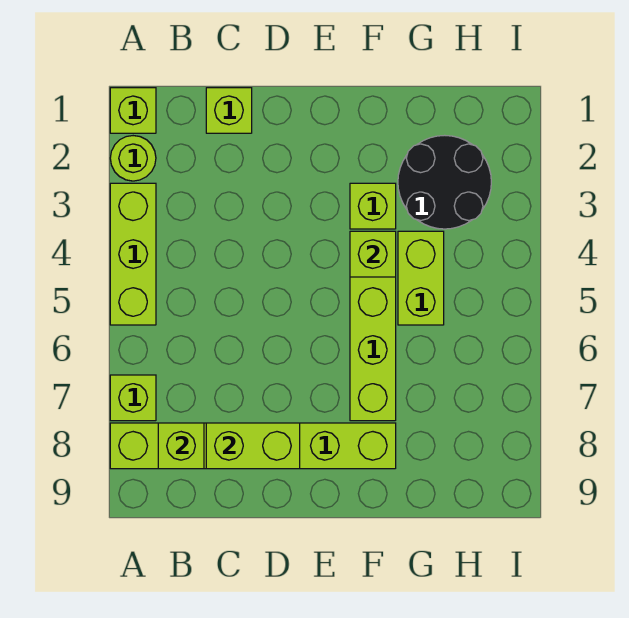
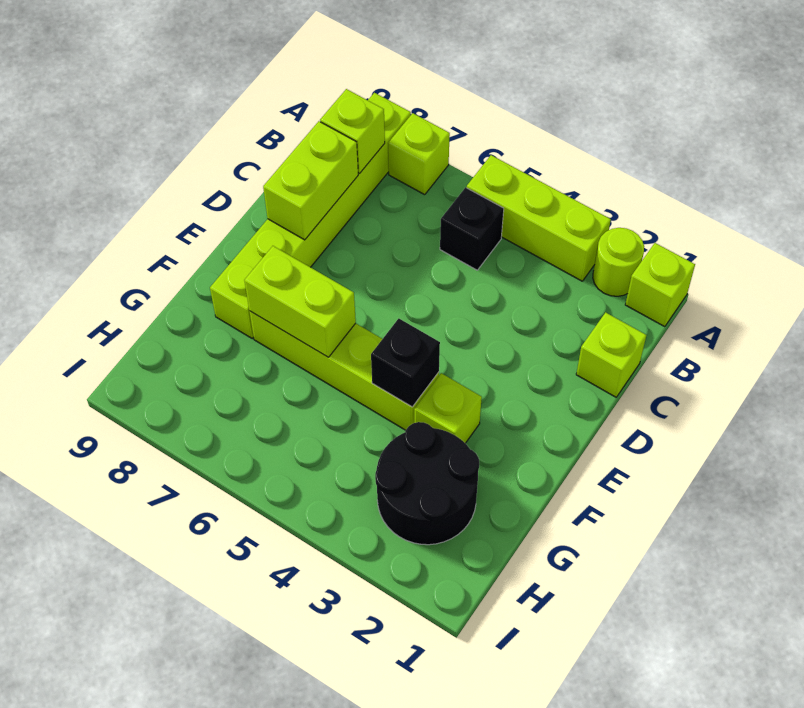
none -> black 1x1 brick [440,187,504,270]
lime 1x1 brick [350,231,396,277] -> black 1x1 brick [371,319,440,407]
lime 1x2 brick [398,231,444,325] -> lime 1x2 brick moved to [244,246,356,357]

